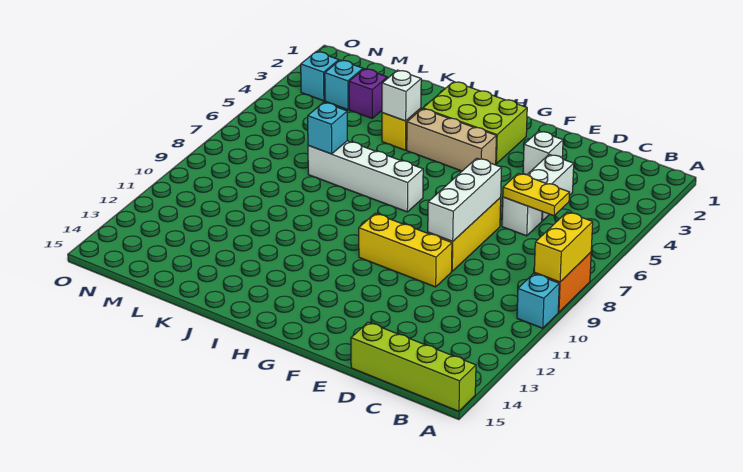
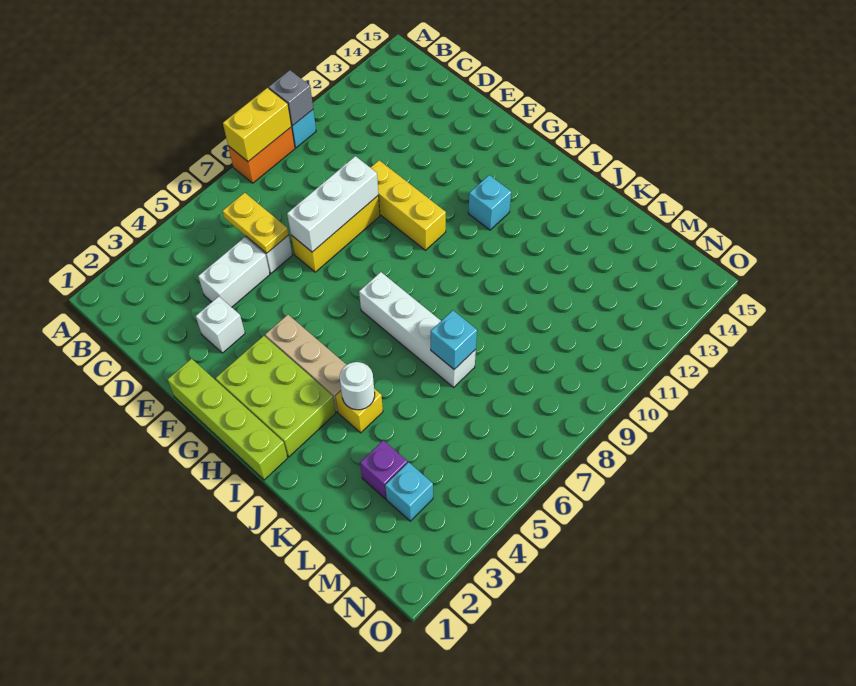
none -> grey 1x1 brick [269,70,313,126]
lime 1x4 brick [351,322,476,411] -> lime 1x4 brick moved to [167,358,288,480]
white 1x1 brick [382,70,421,121] -> white 1x1 round brick [340,362,375,410]
cyan 1x1 brick [301,51,339,101] -> cyan 1x1 brick moved to [468,175,511,230]

